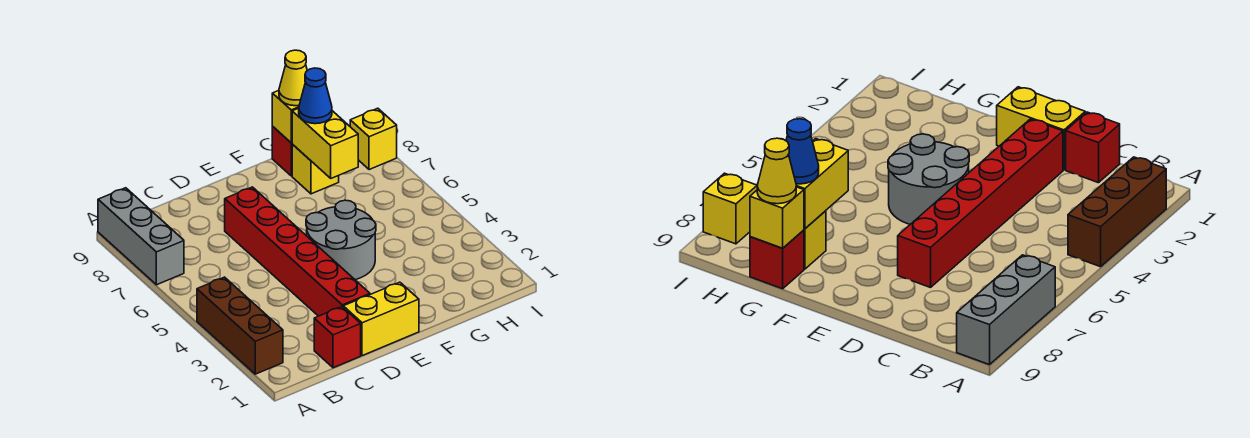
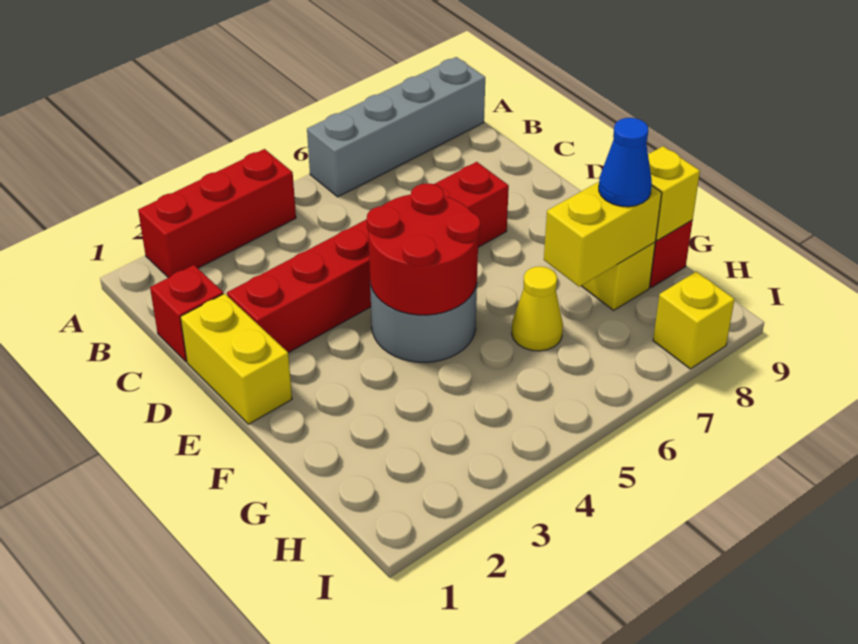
brown 1x3 brick [197,277,283,374] -> red 1x3 brick [138,149,296,278]
grey 1x3 brick [98,188,184,285] -> grey 1x4 brick [307,57,485,197]
none -> red 2x2 round brick [367,183,480,315]
yellow 1x1 cone [279,50,307,106] -> yellow 1x1 cone moved to [512,266,563,351]

